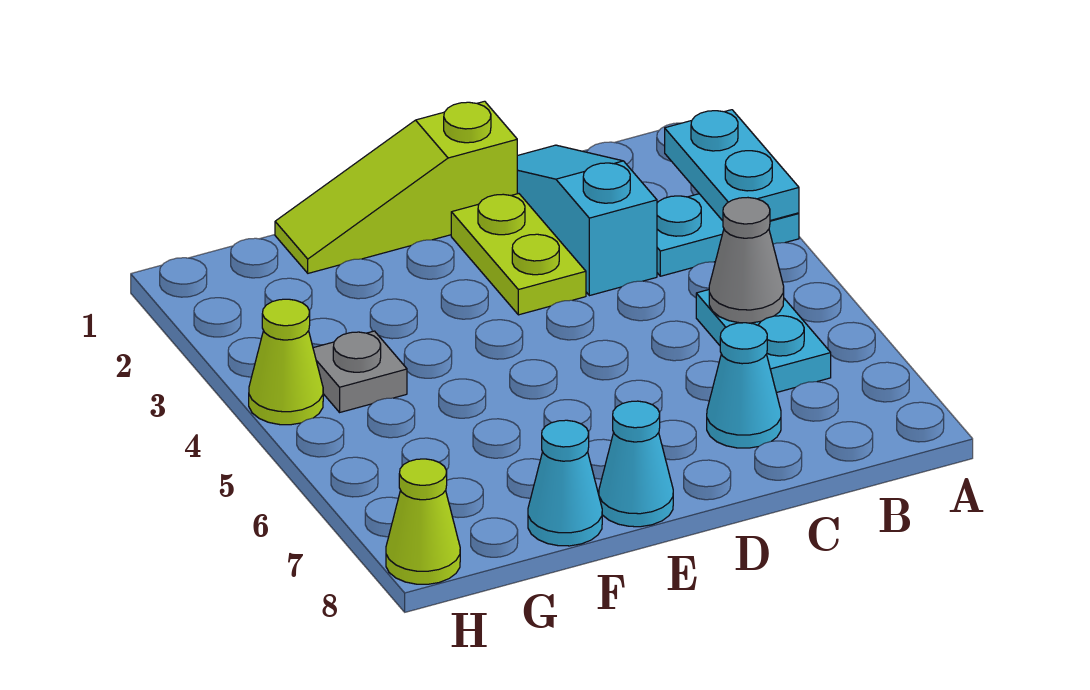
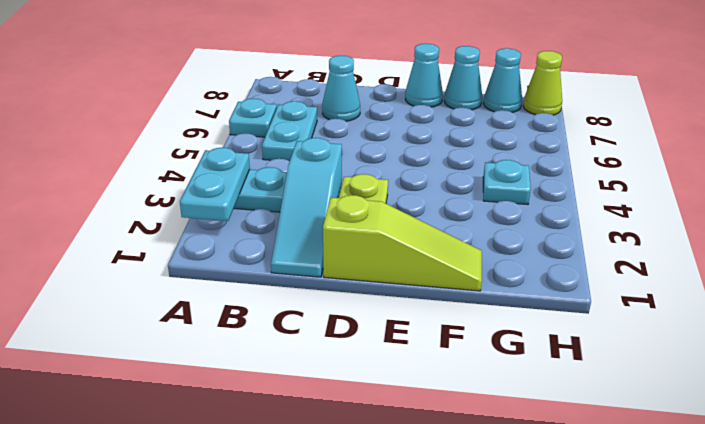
none -> cyan 1x1 plate [229,99,277,137]
grey 1x1 cone [709,198,784,323] -> none
grey 1x1 plate [313,331,407,412] -> cyan 1x1 plate [483,160,531,205]
none -> cyan 1x1 cone [484,48,522,113]
lime 1x1 cone [249,299,323,425] -> none

